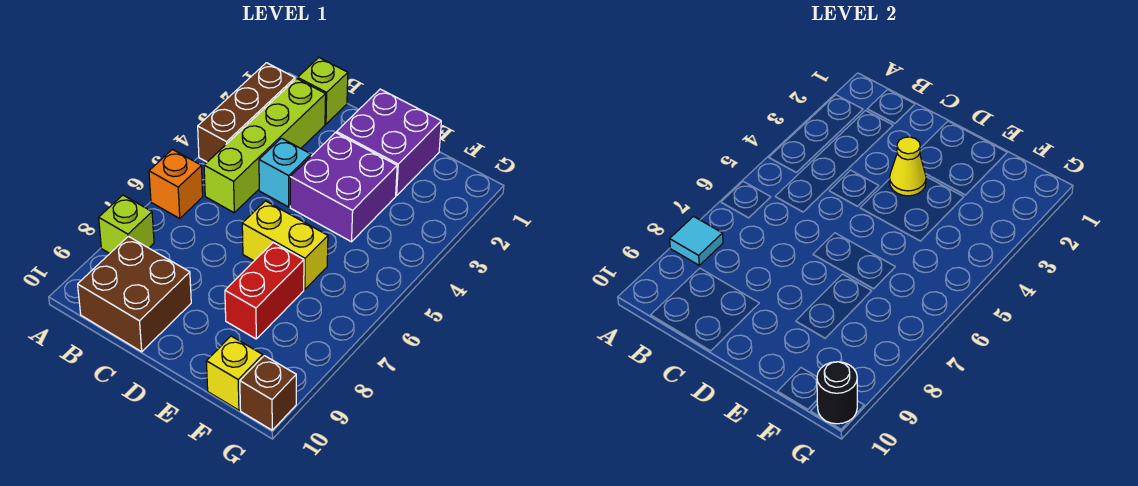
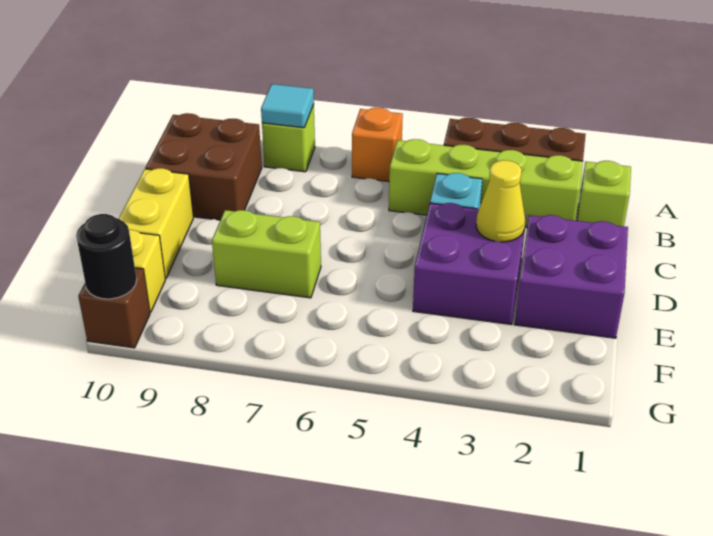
yellow 1x2 brick [242,201,328,290] -> yellow 1x2 brick moved to [119,168,193,279]
red 1x2 brick [225,242,304,339] -> lime 1x2 brick [212,210,321,298]

